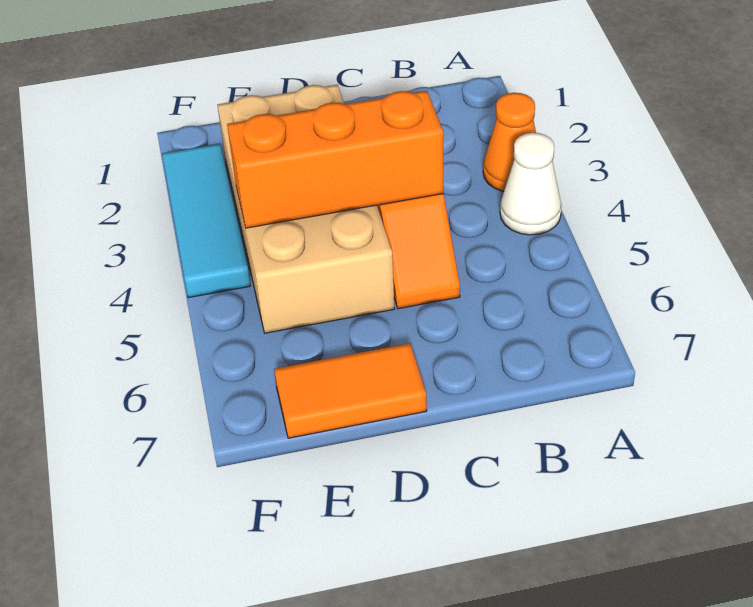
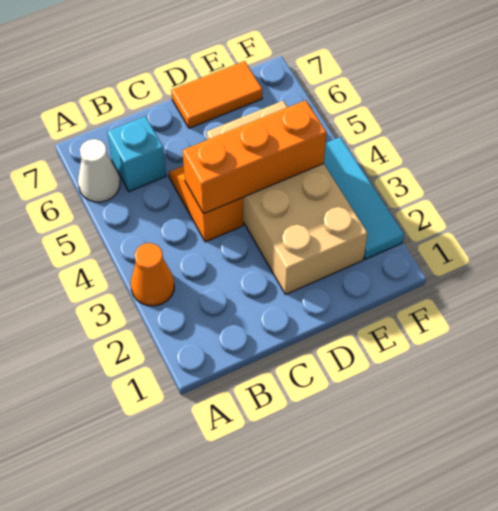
white 1x1 cone [500,133,562,235] -> white 1x1 cone moved to [78,139,120,202]
none -> cyan 1x1 brick [107,116,166,191]

